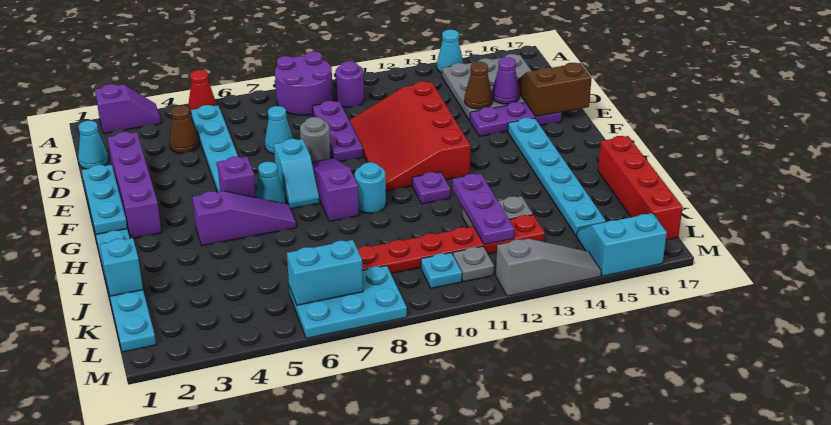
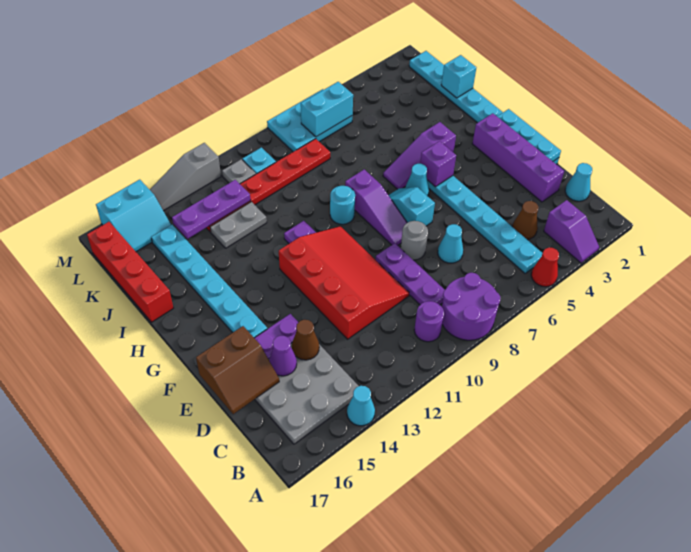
purple 1x2 slope [95,84,161,133] -> purple 1x2 slope turned to [544,200,599,263]
purple 1x3 plate [452,174,514,245] -> purple 1x3 plate turned to [172,180,251,239]

